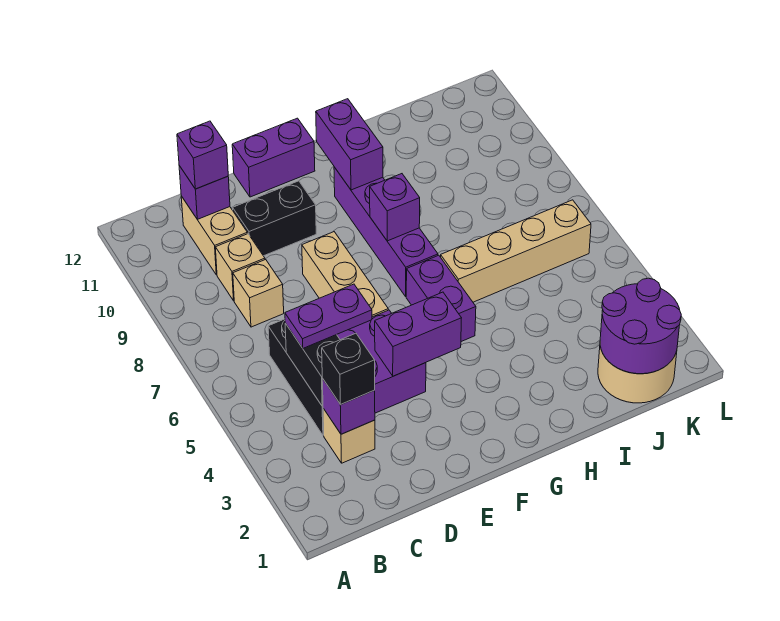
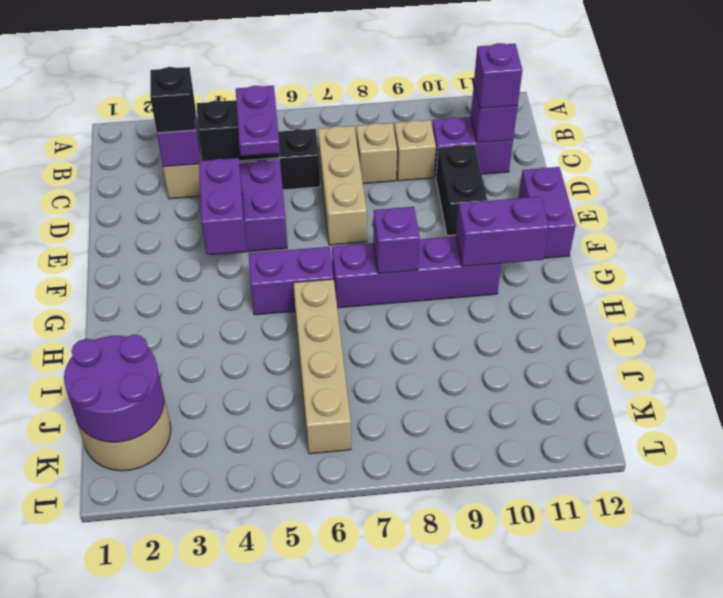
tan 1x2 brick [181,196,247,275] -> purple 1x2 brick [432,117,513,176]
tan 1x3 brick [302,232,388,317] -> tan 1x3 brick turned to [318,126,367,245]

